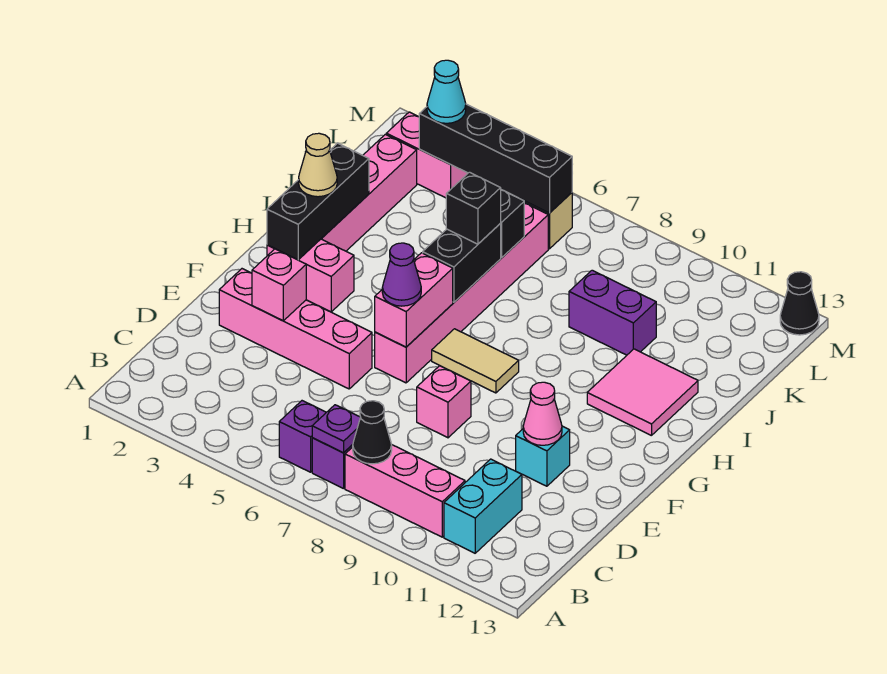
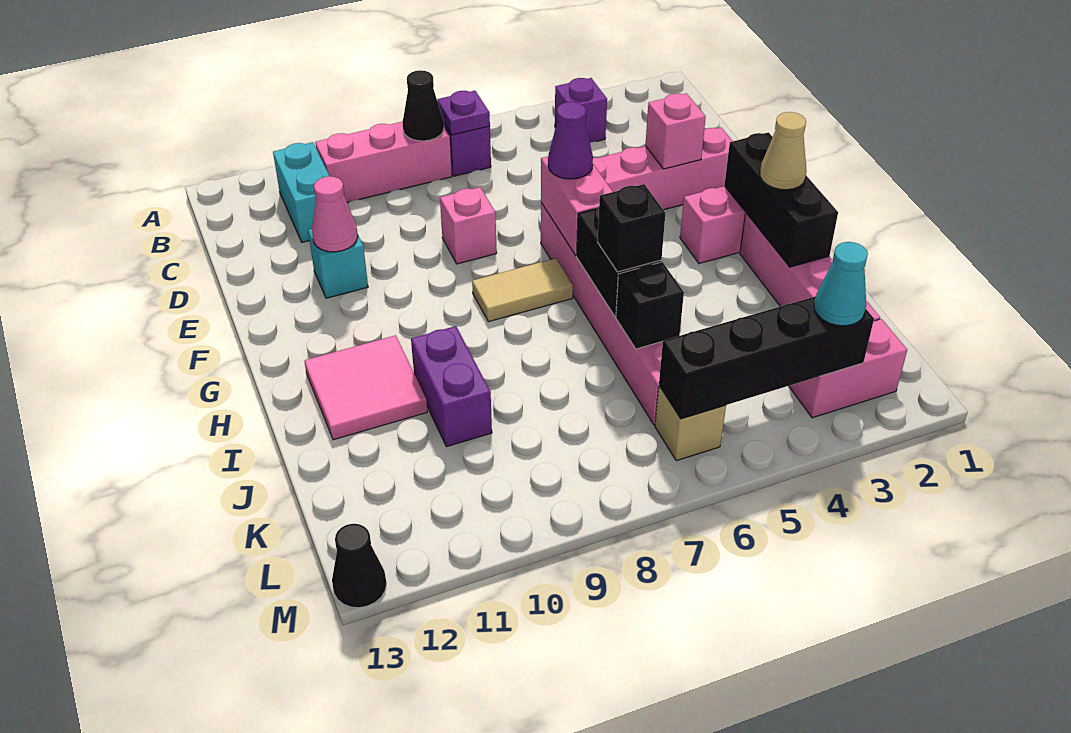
purple 1x1 brick [279,401,326,472] -> purple 1x1 brick moved to [555,78,607,142]
purple 1x2 brick [569,270,656,355] -> purple 1x2 brick turned to [411,326,492,447]

